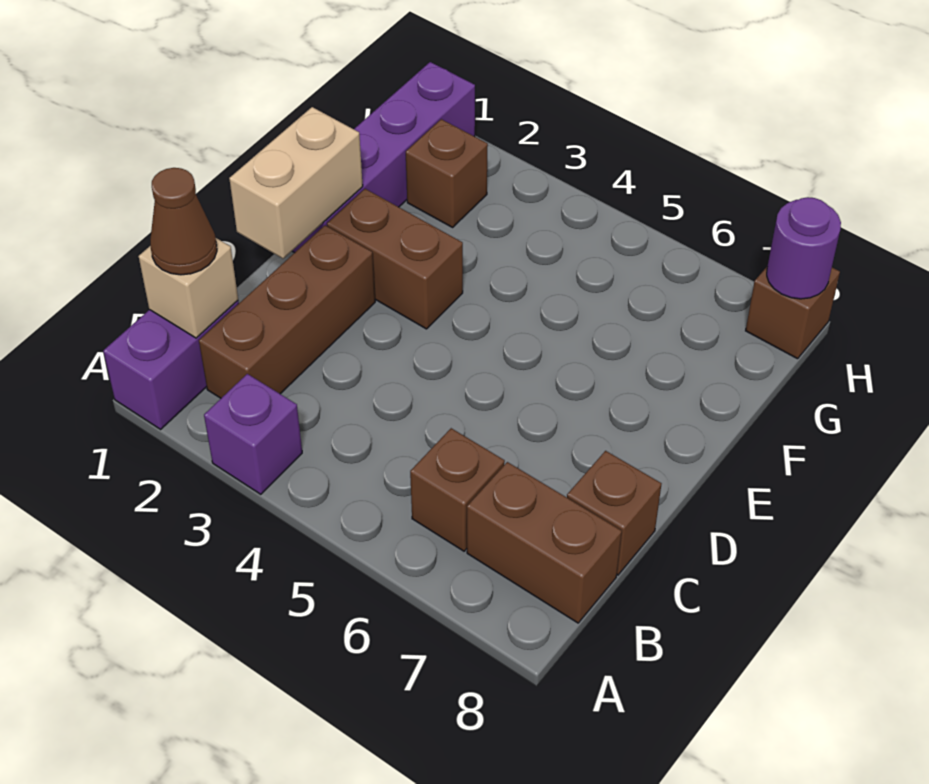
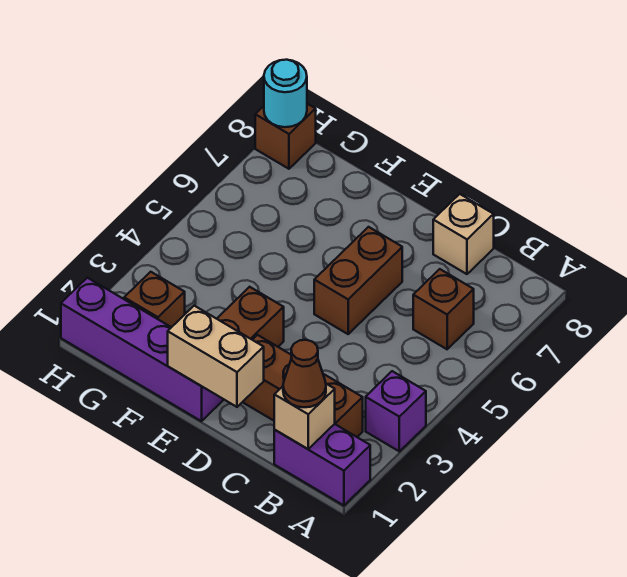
brown 1x2 brick [467,462,622,623] -> brown 1x2 brick moved to [314,227,402,334]
brown 1x1 brick [567,451,662,575] -> tan 1x1 brick [433,194,494,274]
purple 1x1 round brick [767,197,841,299] -> cyan 1x1 round brick [264,60,307,127]

